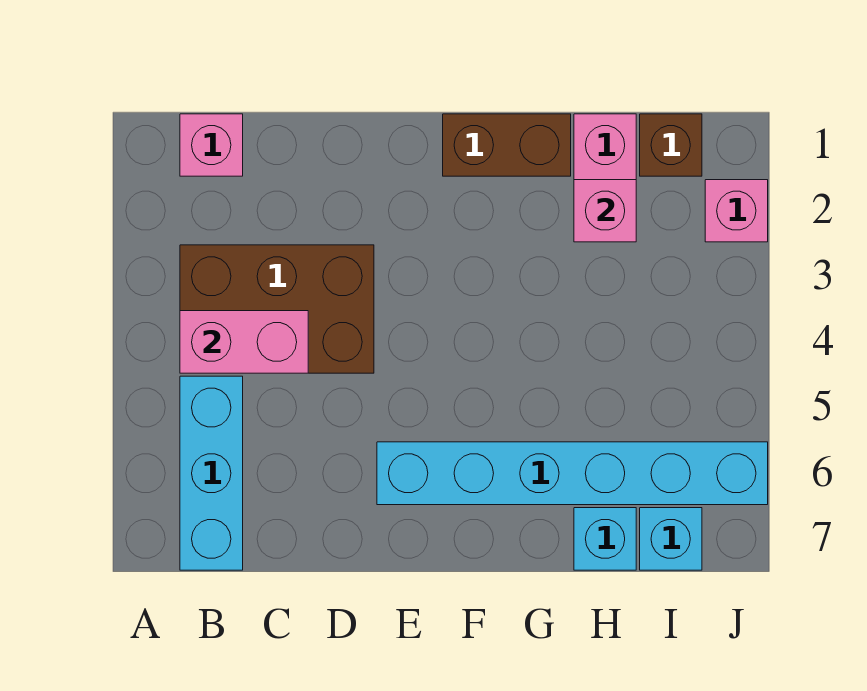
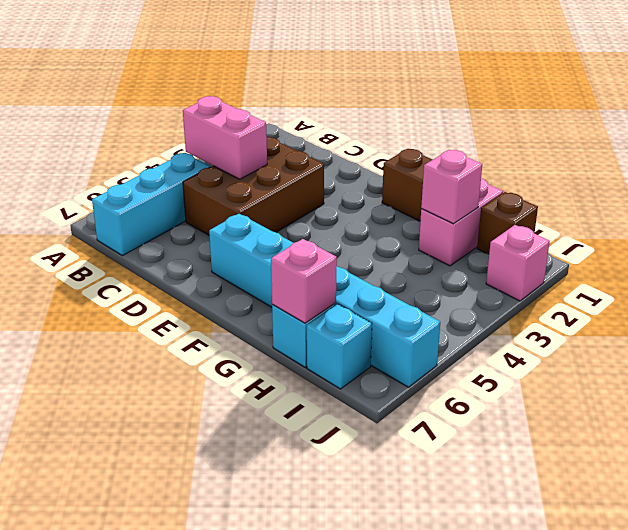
pink 1x1 brick [180,114,243,176] -> pink 1x1 brick moved to [271,239,337,323]
brown 2x3 brick [180,245,374,373] -> brown 2x3 brick turned to [183,137,324,235]

